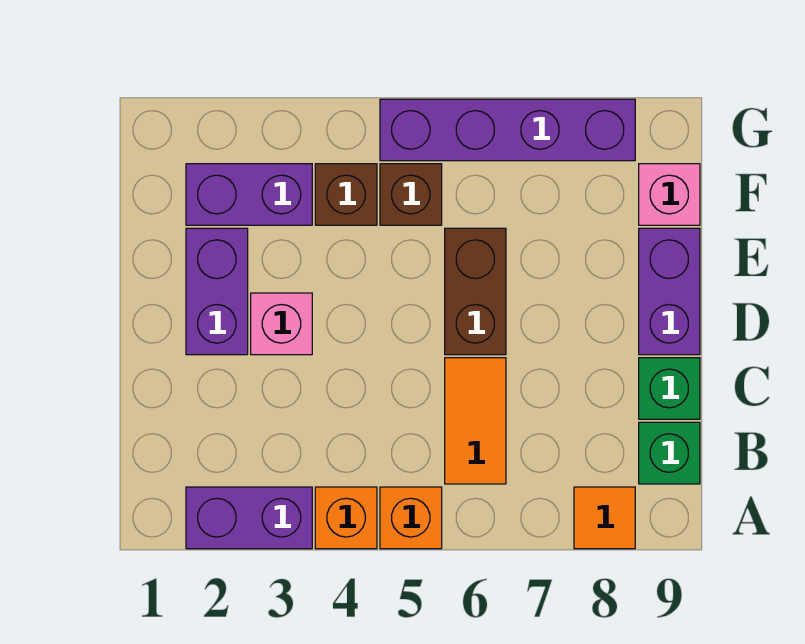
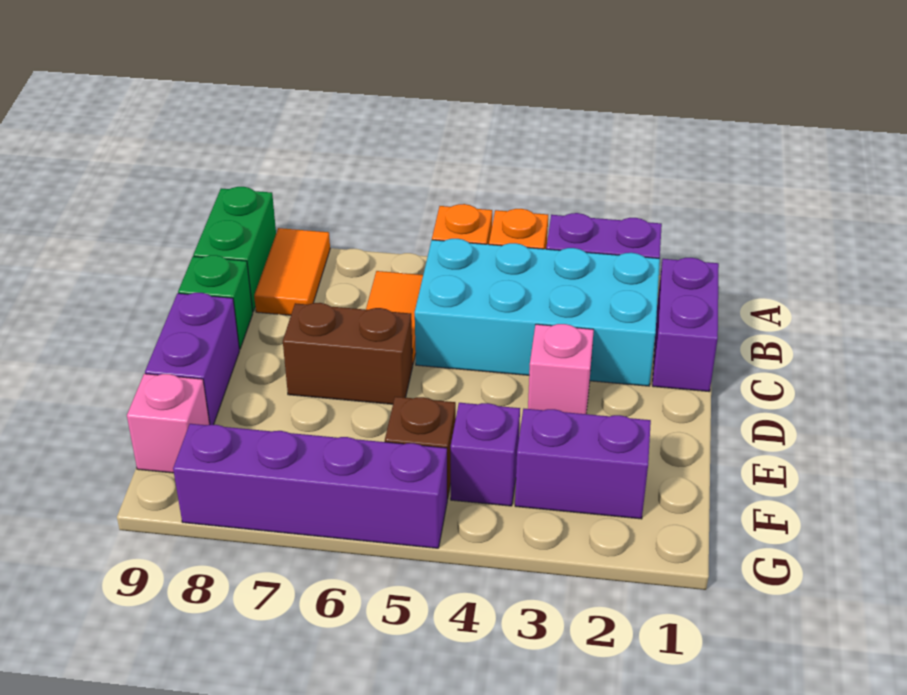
orange 1x1 tile [574,487,635,549] -> orange 1x2 tile [254,228,330,315]
none -> cyan 2x4 brick [415,239,660,386]
green 1x1 brick [639,422,700,484] -> green 1x2 brick [193,187,276,311]
purple 1x2 brick [186,228,248,355] -> purple 1x2 brick moved to [652,258,719,392]
brown 1x2 brick [445,228,506,355] -> brown 1x2 brick turned to [283,303,413,404]
brown 1x1 brick [315,164,377,225] -> purple 1x1 brick [451,403,520,506]

